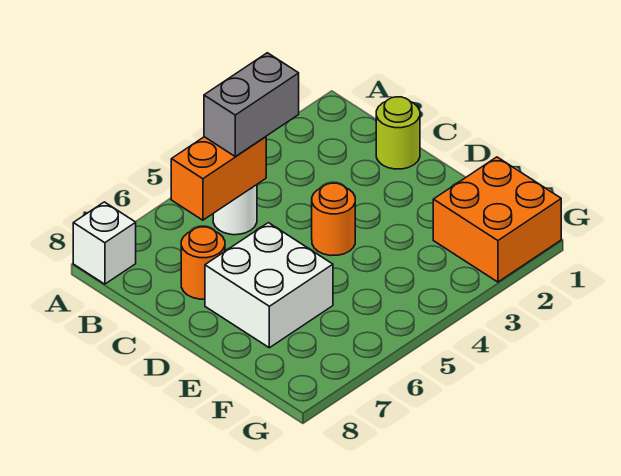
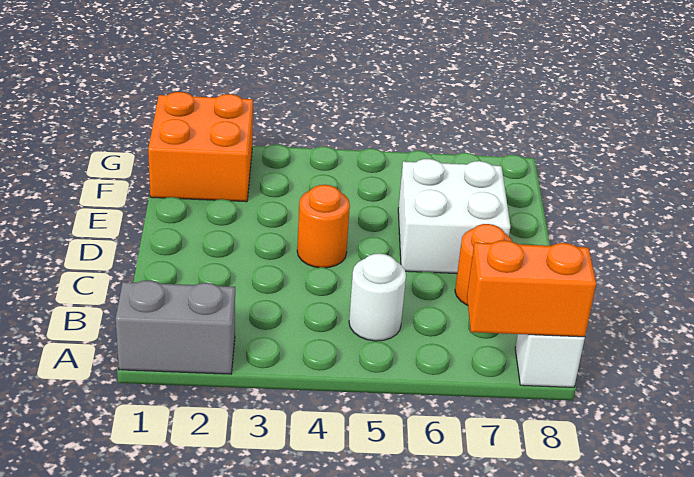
grey 1x2 brick [204,53,299,156] -> grey 1x2 brick moved to [116,280,235,374]
orange 1x2 brick [171,137,266,220] -> orange 1x2 brick moved to [467,240,596,337]
lime 1x1 round brick [376,97,420,169] -> none

